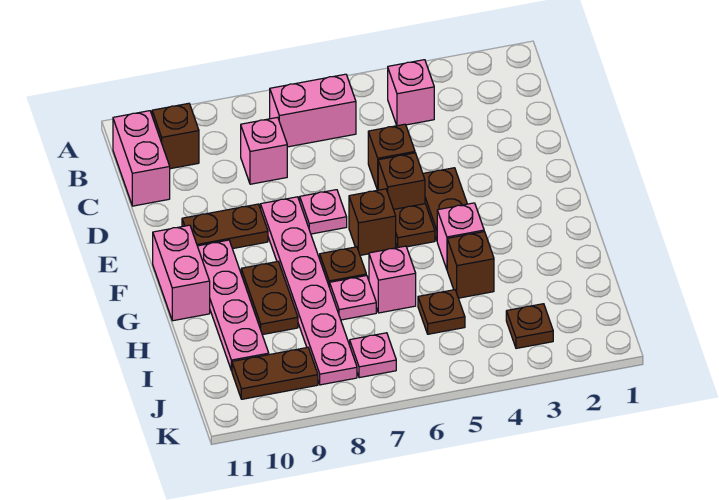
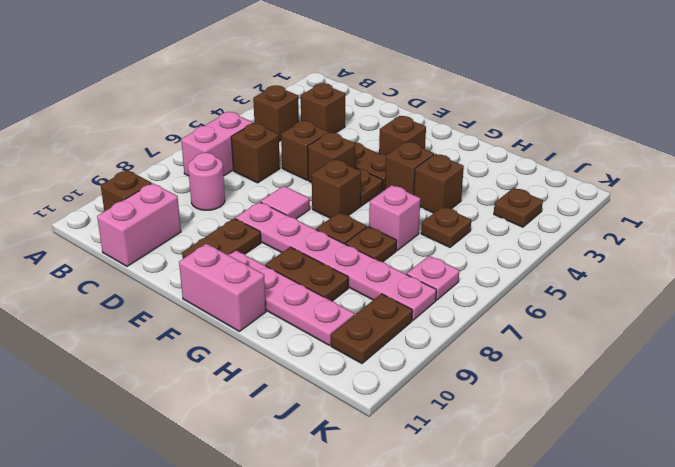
pink 1x1 brick [388,60,434,126] -> brown 1x1 brick [253,85,299,141]
pink 1x2 brick [113,111,170,206] -> pink 1x2 brick turned to [97,183,181,266]
none -> brown 1x1 brick [301,83,345,133]
none -> brown 1x1 brick [231,123,280,183]
pink 1x1 brick [241,117,287,184] -> pink 1x1 round brick [188,153,225,210]
pink 1x1 plate [300,190,347,234] -> pink 1x1 tile [261,186,310,219]
none -> brown 1x1 brick [379,116,426,155]
pink 1x1 brick [437,203,484,269] -> brown 1x1 brick [385,142,434,195]
pink 1x1 plate [330,275,376,320] -> brown 1x1 plate [345,226,397,262]

